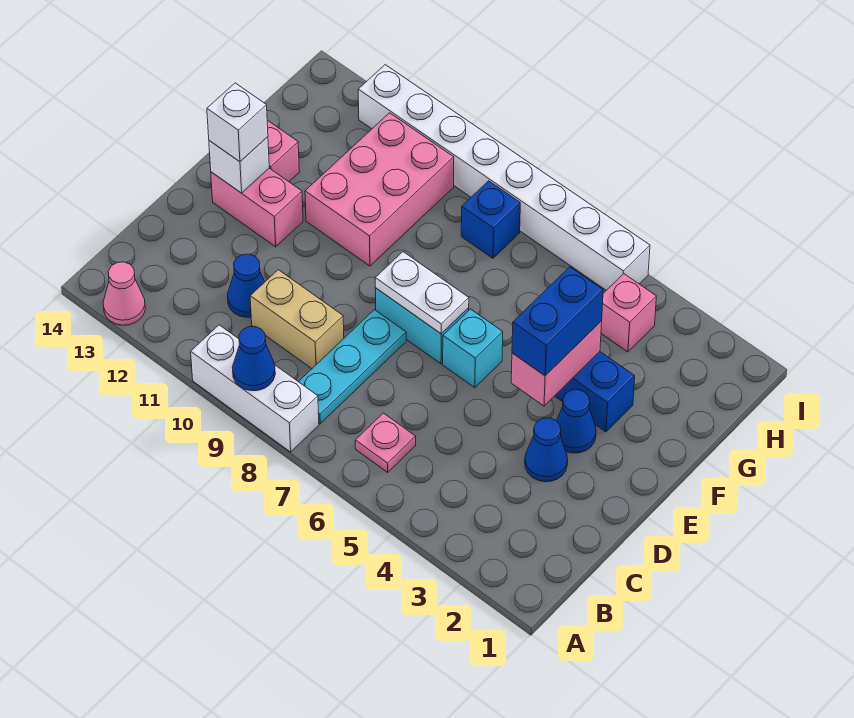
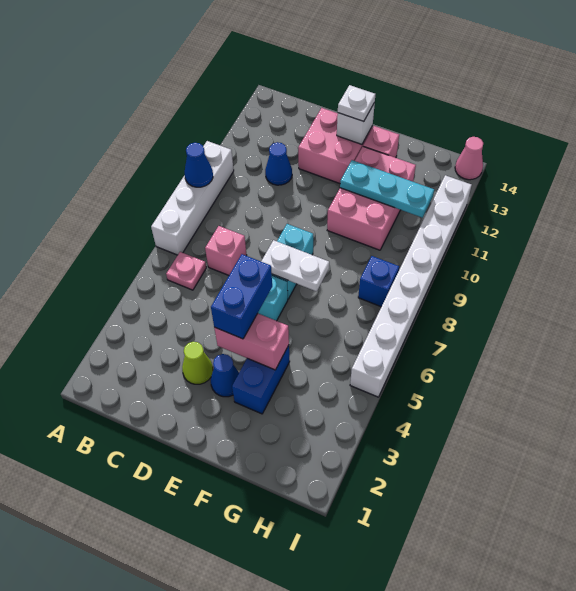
white 1x3 brick [191,325,319,452] -> white 1x4 brick [151,141,234,255]
pink 1x1 cone [103,262,145,325] -> pink 1x1 cone moved to [455,137,483,180]
cyan 1x3 plate [299,310,406,424] -> cyan 1x3 plate moved to [340,160,434,218]
tan 1x2 brick [250,270,344,369] -> none
blue 1x1 cone [525,418,568,482] -> lime 1x1 cone [182,342,213,384]
blue 1x2 brick [512,267,603,376] -> blue 1x2 brick turned to [211,254,272,339]
white 1x2 plate [375,252,469,334] -> white 1x2 plate turned to [261,240,329,291]
pink 1x2 brick [211,168,303,247] -> pink 2x2 brick [298,108,373,183]
white 1x1 brick [207,83,268,162] -> white 1x1 plate [338,85,375,122]
pink 2x3 brick [305,113,454,266] -> pink 2x3 brick turned to [327,147,416,250]
pink 1x1 brick [601,274,656,352] -> pink 1x1 brick moved to [205,226,247,275]

